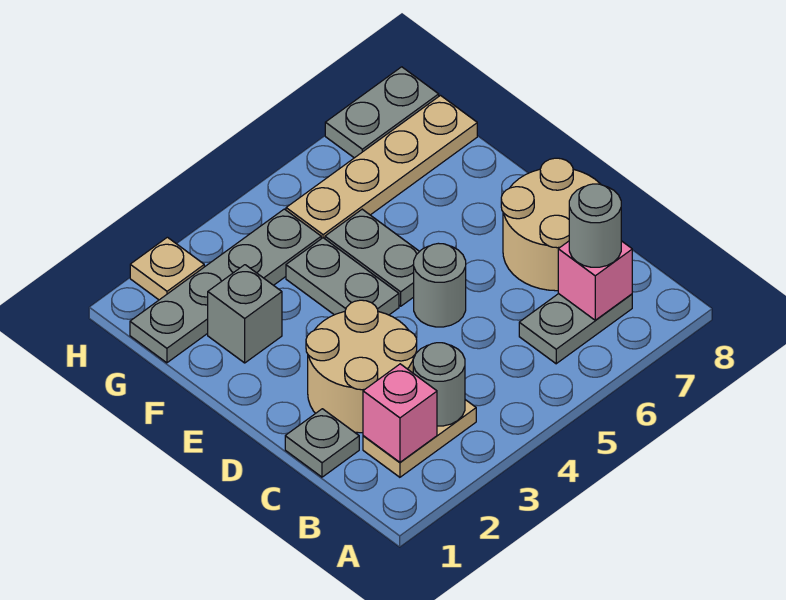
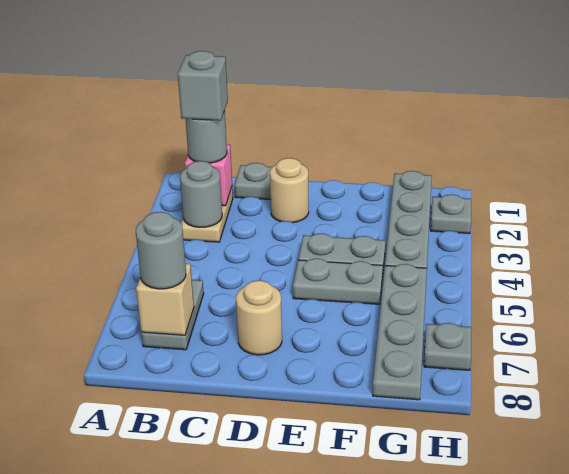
pink 1x1 brick [558,241,632,320] -> tan 1x1 brick [136,263,194,335]
tan 2x2 round brick [306,300,417,433] -> tan 1x1 round brick [270,158,309,223]
tan 2x2 round brick [501,158,601,291] -> tan 1x1 round brick [236,280,282,355]
grey 1x1 round brick [414,243,466,327] -> grey 1x1 round brick moved to [186,111,227,163]
grey 1x1 brick [208,265,282,363] -> grey 1x1 brick moved to [178,51,228,121]
tan 1x4 plate [286,96,477,239] -> grey 1x4 plate [373,264,427,400]
tan 1x1 plate [130,237,204,300] -> grey 1x1 plate [431,194,471,234]
grey 1x2 plate [325,67,439,158] -> grey 1x1 plate [424,323,471,370]

